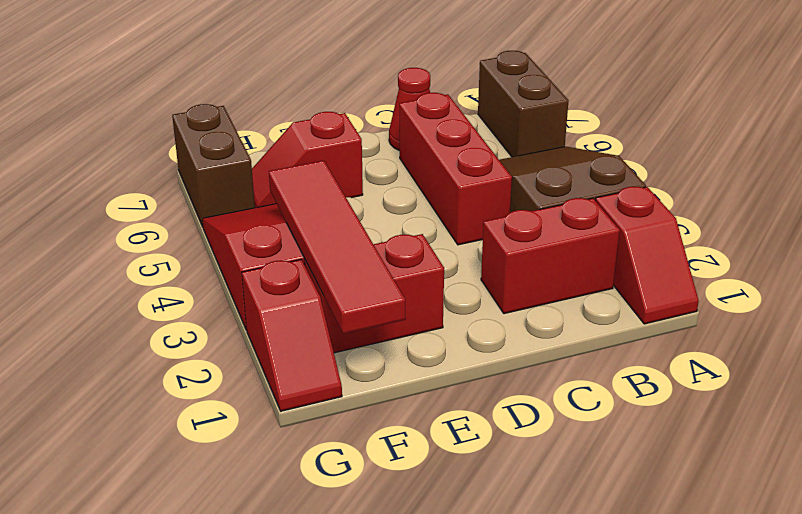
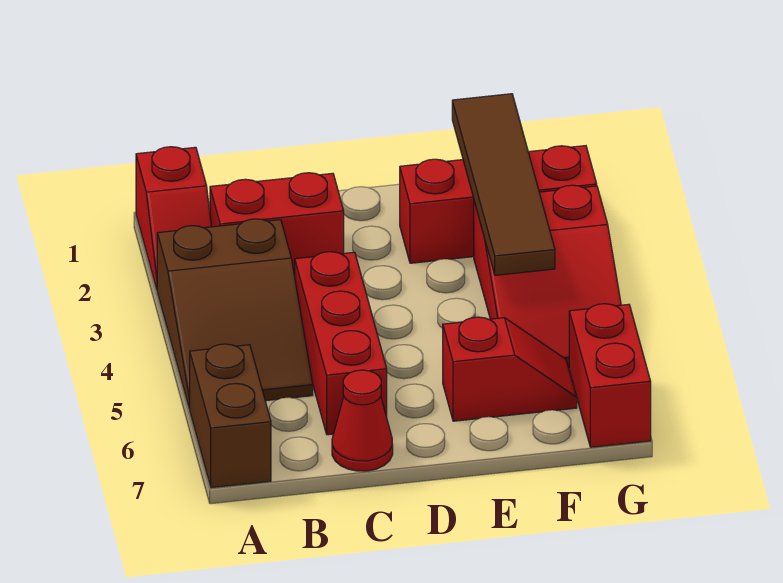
red 1x2 slope [595,187,699,324] -> red 1x2 slope turned to [136,147,212,289]
red 1x4 tile [269,161,405,334] -> brown 1x4 tile [452,94,555,275]
brown 1x2 brick [172,104,255,227] -> red 1x2 brick [569,304,651,447]

